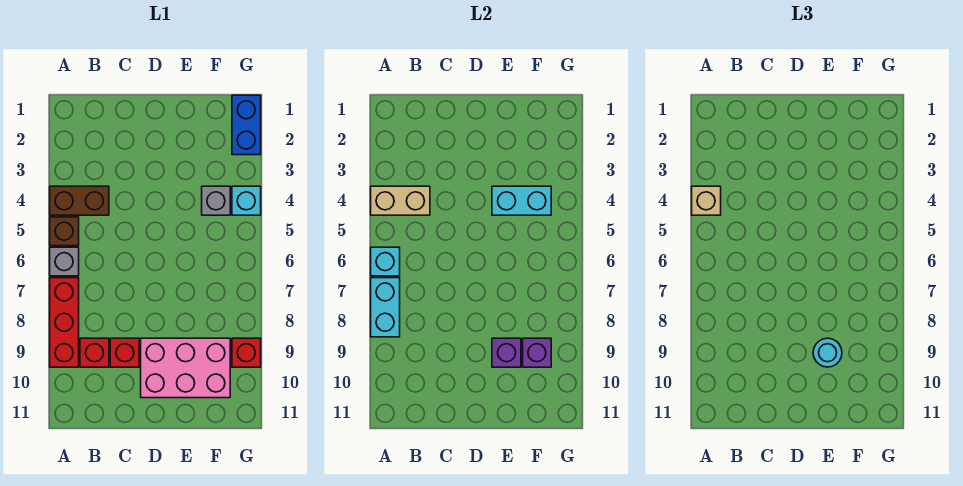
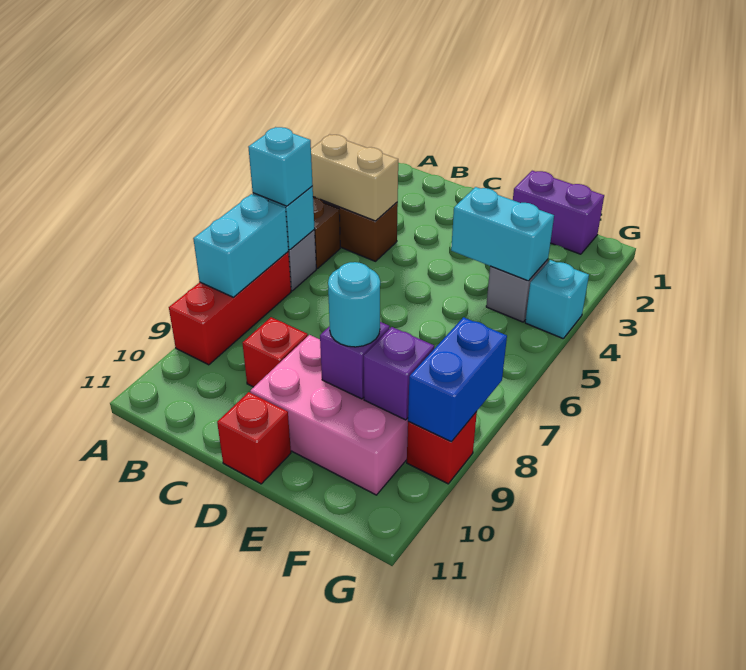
tan 1x1 brick [692,186,721,215] -> none
none -> cyan 1x1 brick [248,127,313,206]
red 1x1 brick [80,338,109,367] -> red 1x1 brick moved to [217,392,291,484]
none -> purple 1x2 brick [513,171,604,254]
blue 1x2 brick [232,95,261,155] -> blue 1x2 brick moved to [408,317,507,442]

